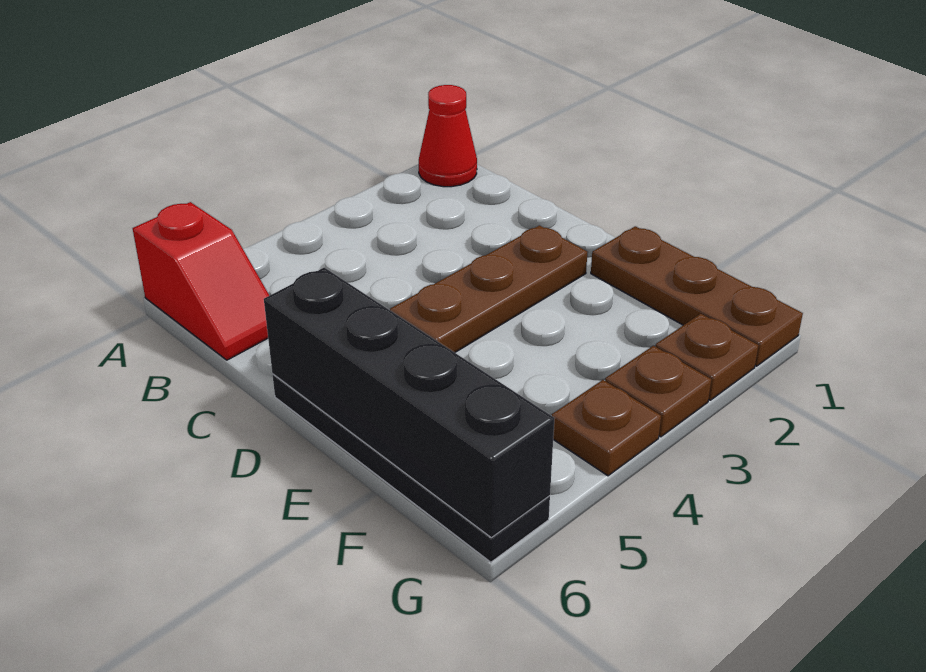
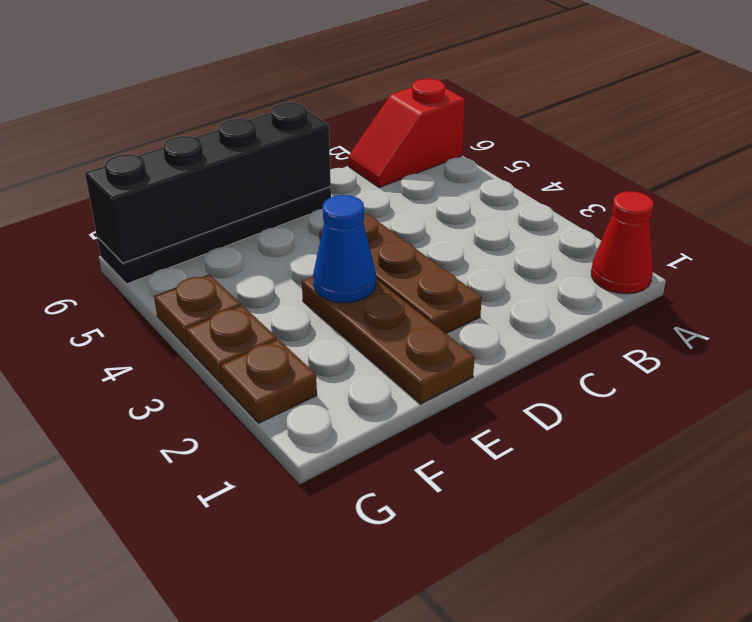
brown 1x3 plate [591,226,803,366] -> brown 1x3 plate turned to [302,277,475,404]
none -> blue 1x1 cone [313,195,376,303]

